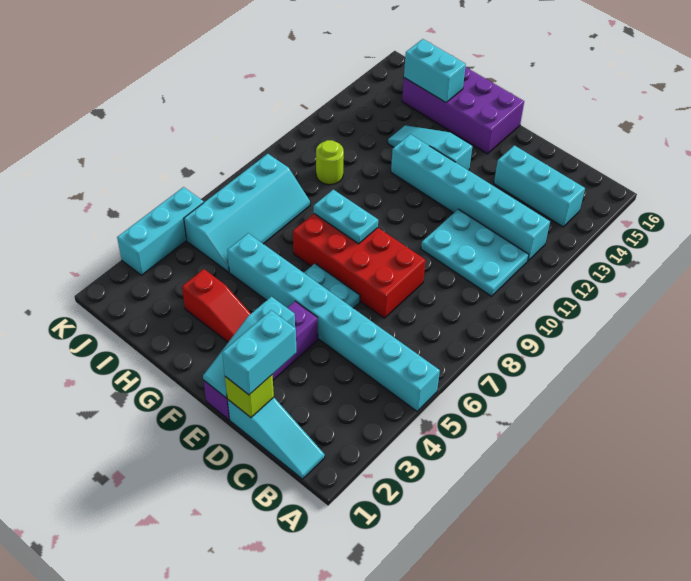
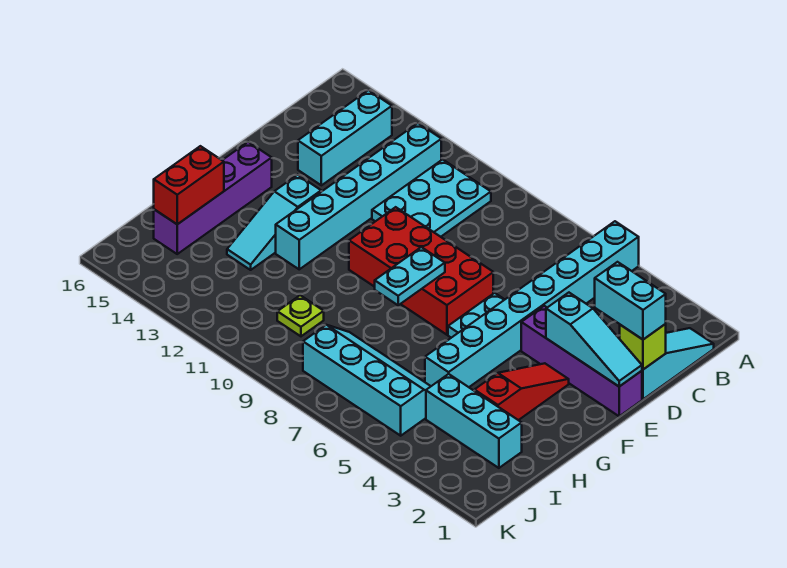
red 2x4 brick [293,214,426,318] -> red 2x4 brick turned to [349,207,493,335]
purple 2x4 brick [402,67,524,154] -> purple 1x4 brick [154,142,272,254]
cyan 1x2 brick [404,39,466,103] -> red 1x2 brick [154,146,224,224]
lime 1x1 round brick [316,140,344,185] -> lime 1x1 plate [277,295,324,336]
cyan 1x3 brick [117,187,204,275] -> cyan 1x3 brick moved to [426,374,522,468]

